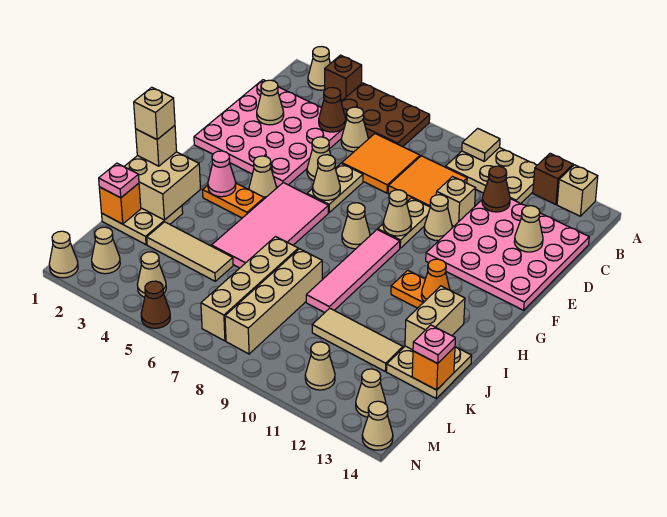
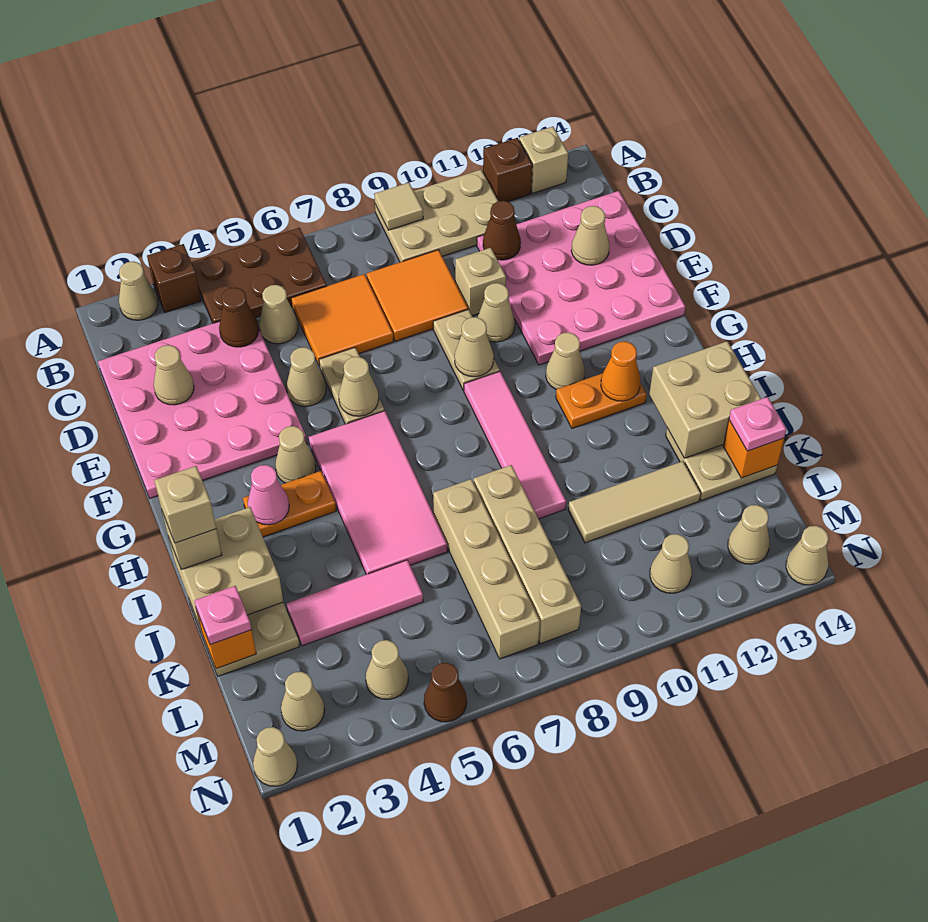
tan 1x1 cone [342,203,370,249] -> tan 1x1 cone moved to [546,332,585,389]
tan 1x2 brick [405,286,465,350] -> tan 2x2 brick [649,341,761,458]
tan 1x3 tile [147,222,233,281] -> pink 1x3 tile [286,560,423,646]

